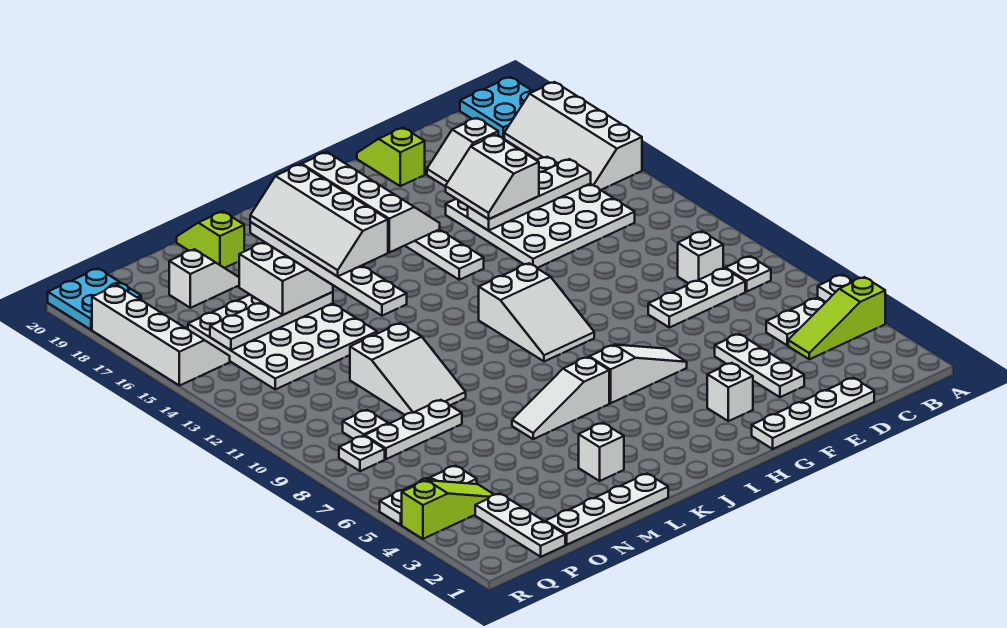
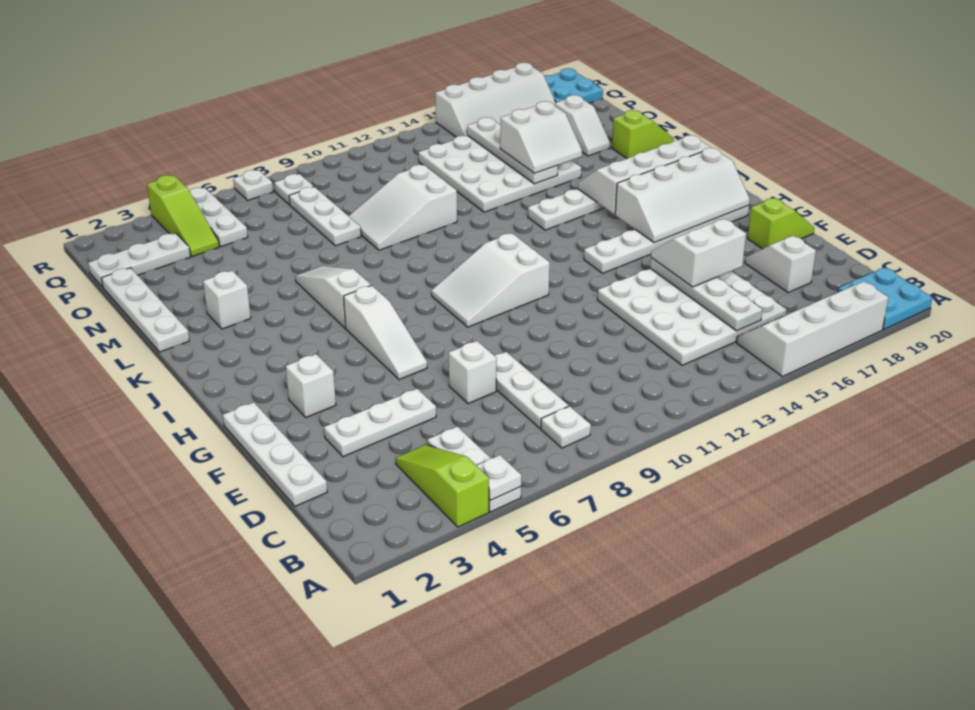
white 1x1 brick [678,231,723,283] -> white 1x1 brick moved to [449,341,497,404]
white 1x1 plate [343,410,388,439] -> white 1x1 plate moved to [233,170,273,200]

